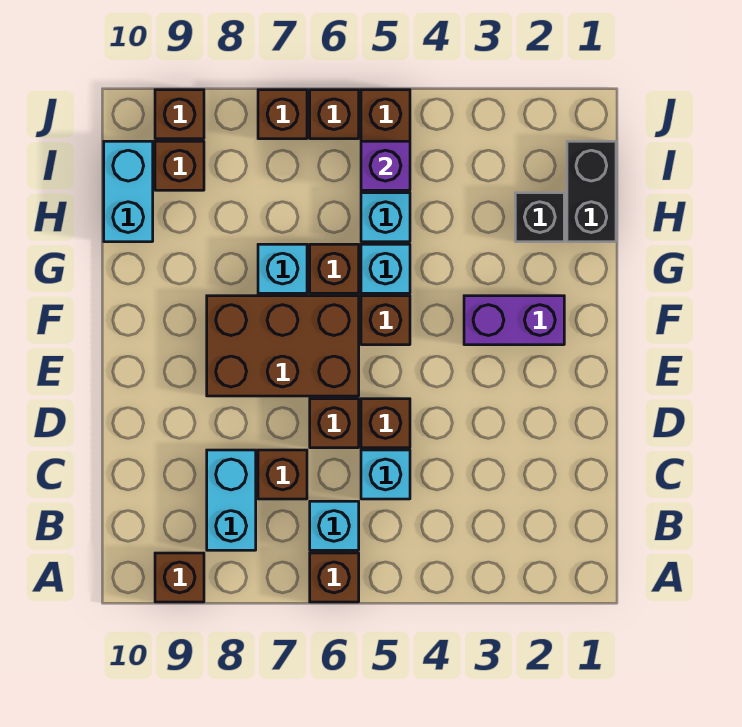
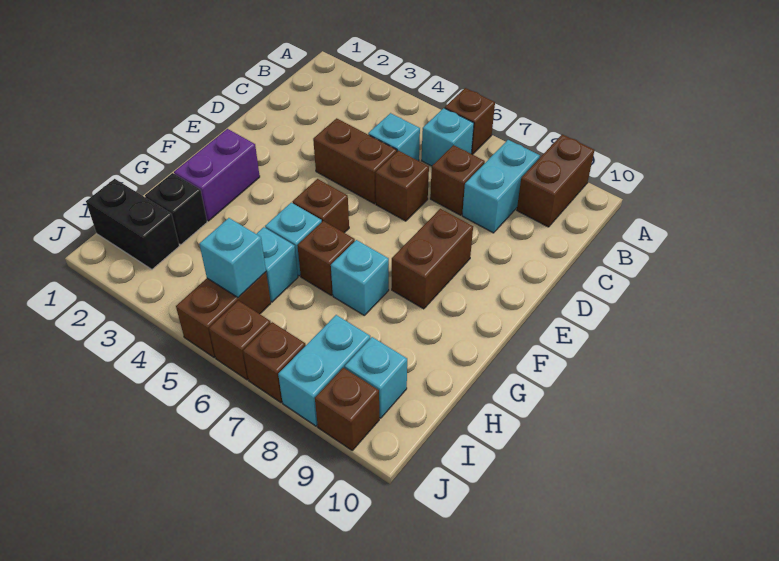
brown 1x1 brick [155,553,204,602] -> brown 1x2 brick [517,134,594,227]
brown 1x1 brick [361,399,410,448] -> brown 1x2 brick [313,118,397,204]
brown 2x3 brick [207,296,359,396] -> brown 1x2 brick [392,209,473,309]
purple 1x2 brick [464,296,564,345] -> purple 1x2 brick turned to [174,129,260,221]
black 1x2 brick [567,141,616,242] -> black 1x2 brick turned to [86,179,179,269]
cyan 1x2 brick [104,141,153,242] -> cyan 1x2 brick moved to [278,315,370,426]
purple 1x1 brick [361,141,410,190] -> cyan 1x1 brick [199,218,266,297]
brown 1x1 brick [155,141,204,190] -> cyan 1x1 brick [345,337,407,418]

